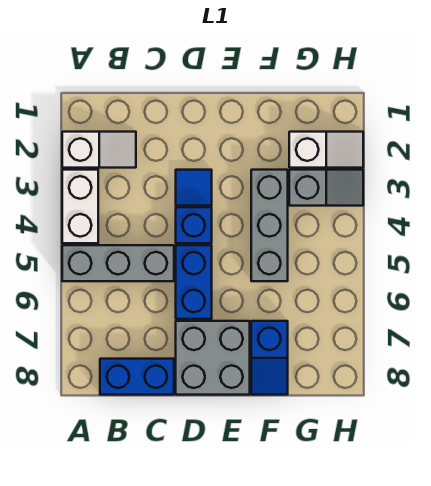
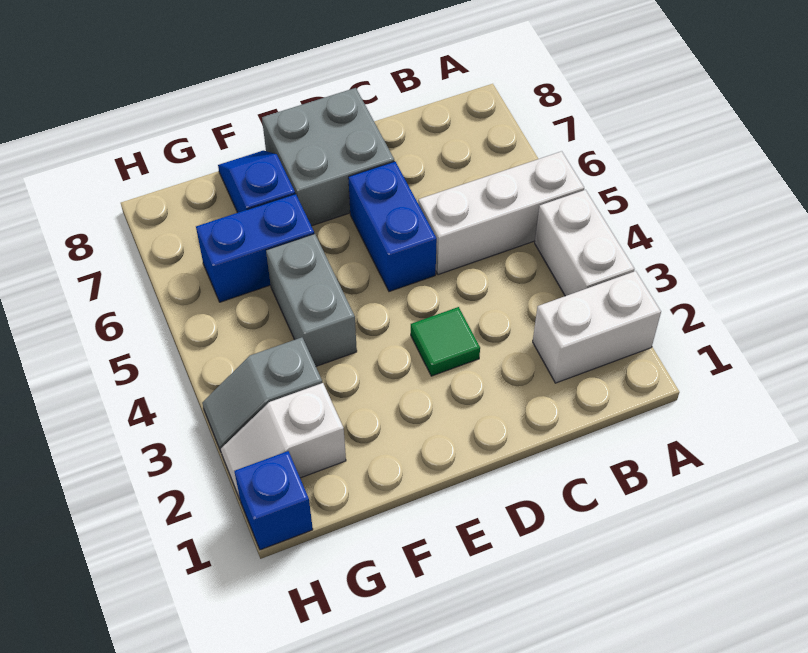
white 1x2 slope [62,132,136,168] -> white 1x2 brick [533,271,661,383]
grey 1x3 brick [62,245,174,281] -> white 1x3 brick [418,151,584,275]
blue 1x2 brick [100,359,174,395] -> blue 1x2 brick moved to [196,194,314,302]
blue 1x1 tile [176,170,212,206] -> green 1x1 tile [411,307,480,376]
blue 1x1 brick [176,207,212,243] -> blue 1x1 brick moved to [234,451,313,550]
grey 1x3 brick [251,170,288,281] -> grey 1x2 brick [266,234,357,366]

